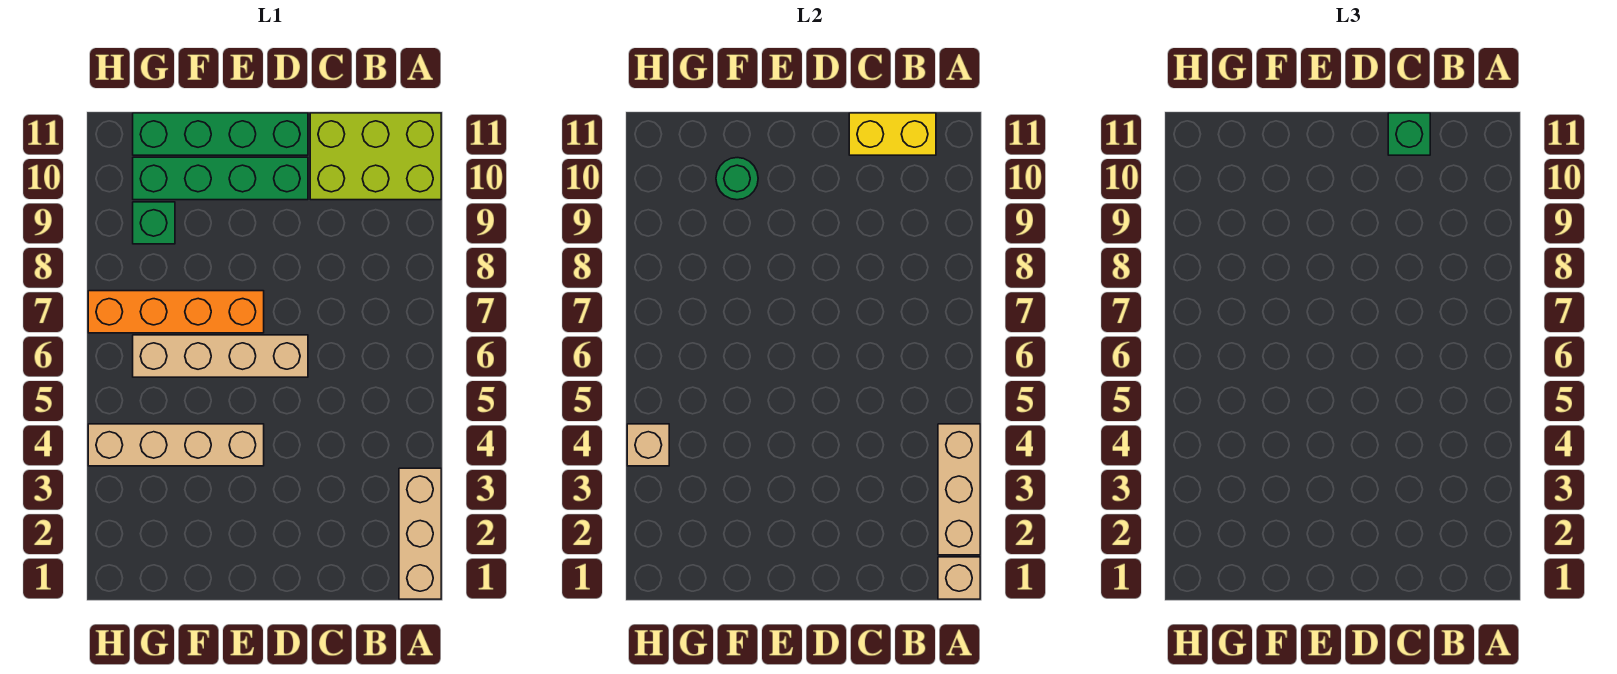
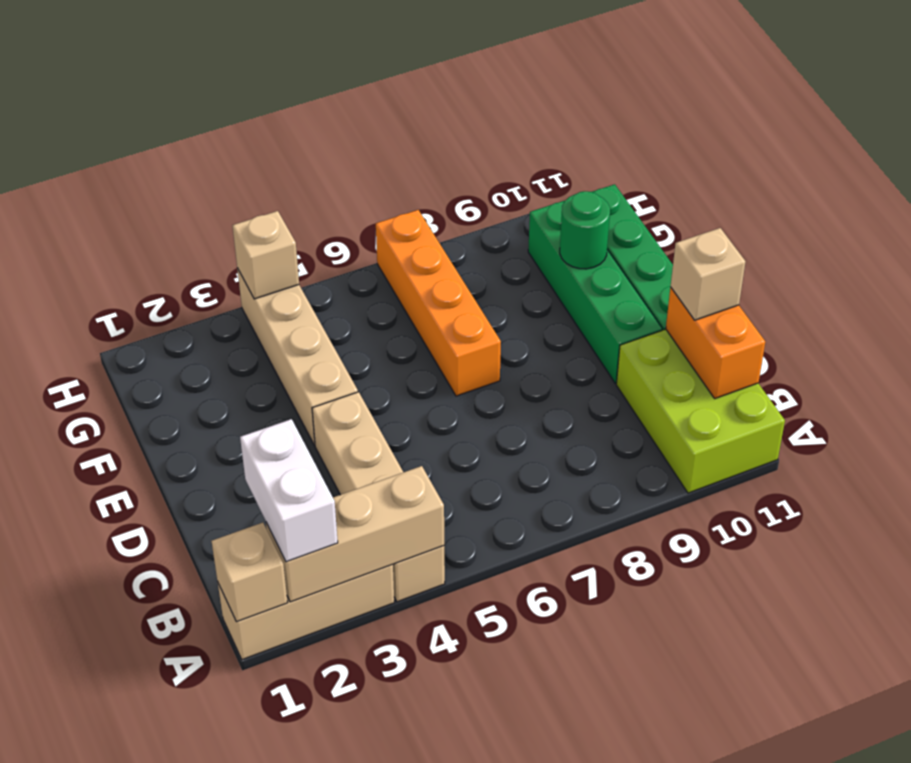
none -> white 1x2 brick [240,419,338,562]
yellow 1x2 brick [849,113,936,155] -> orange 1x2 brick [666,287,765,399]
green 1x1 brick [1388,113,1430,155] -> tan 1x1 brick [671,228,746,320]
tan 1x4 brick [133,335,308,377] -> tan 1x4 brick moved to [312,392,445,602]
green 1x1 brick [133,202,175,244] -> none

